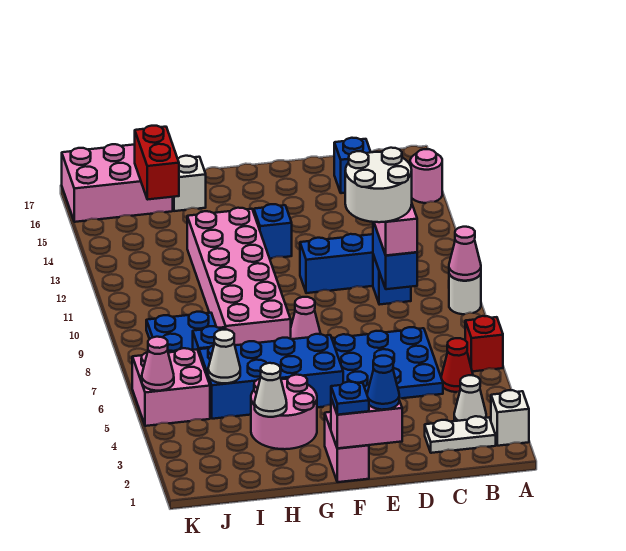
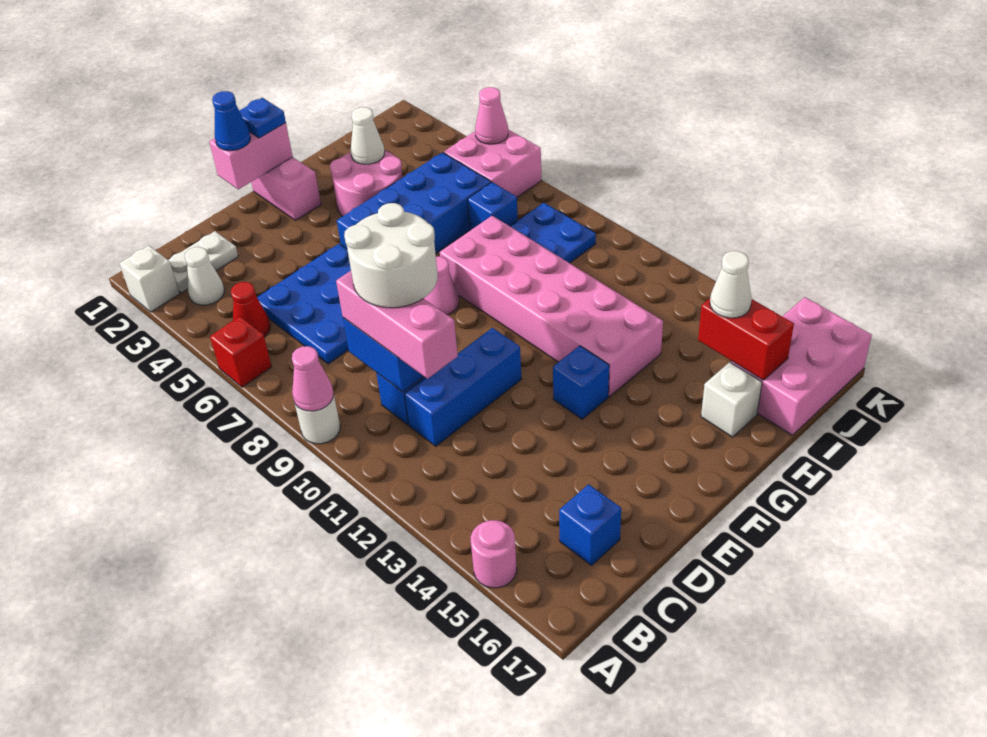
white 1x1 cone [208,330,240,383] -> white 1x1 cone moved to [710,251,752,318]

